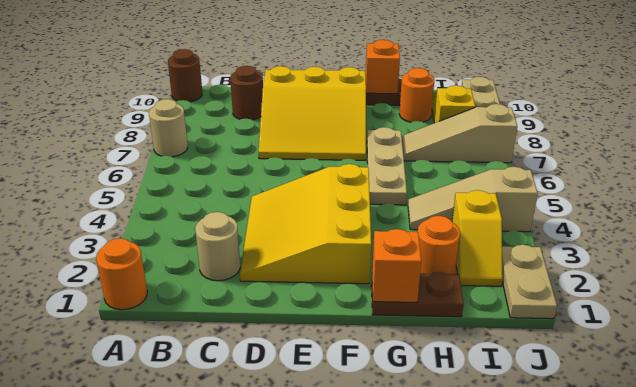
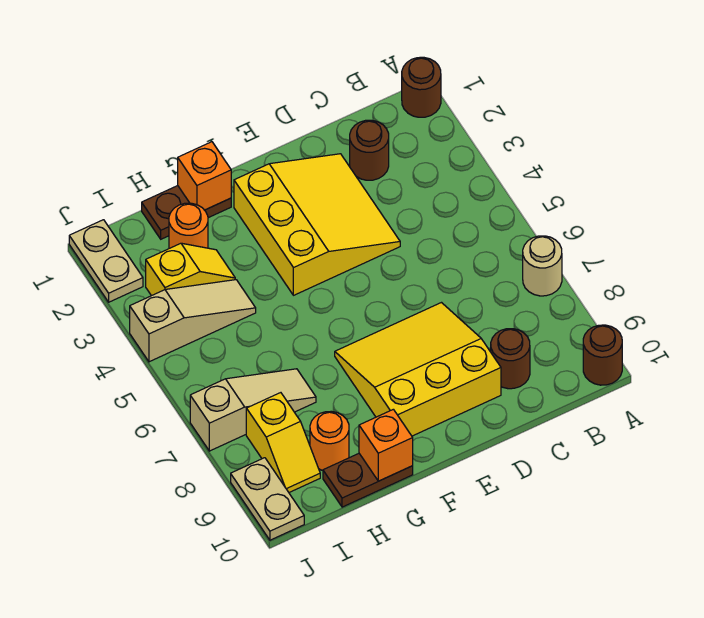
orange 1x1 round brick [96,238,147,310] -> brown 1x1 round brick [402,57,441,117]
tan 1x1 round brick [195,212,240,281] -> brown 1x1 round brick [350,120,389,180]
tan 1x3 plate [367,127,407,205] -> none
yellow 1x2 slope [452,190,503,286] -> yellow 1x2 slope turned to [146,243,235,296]

